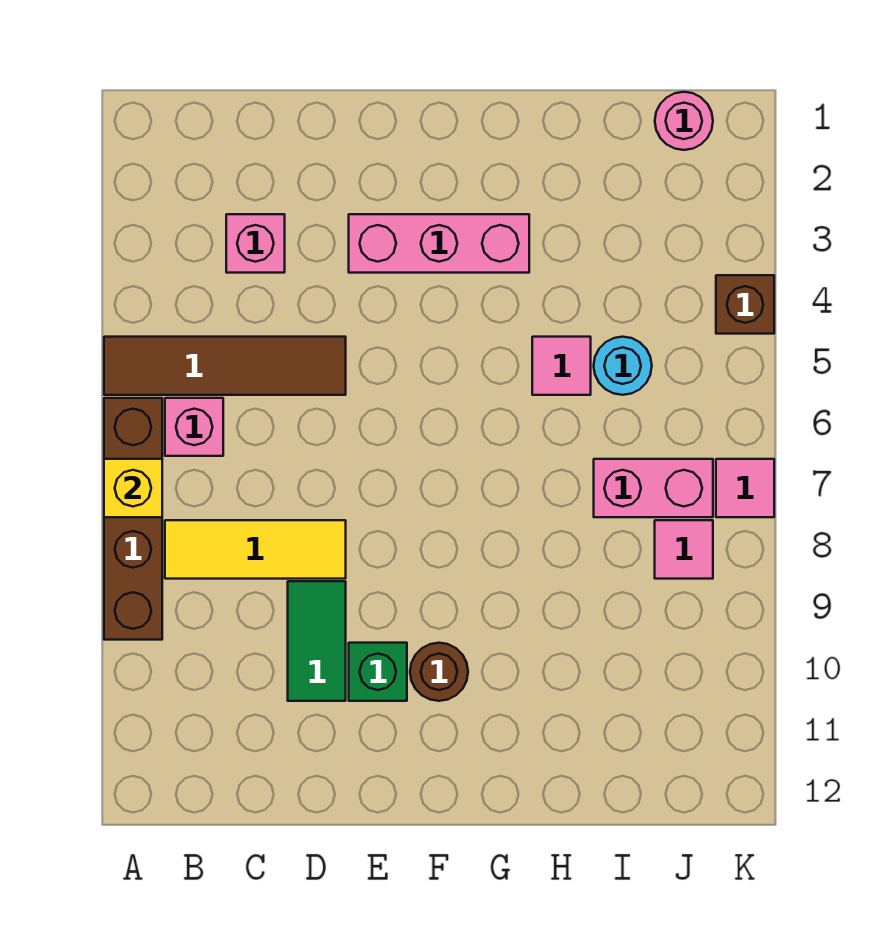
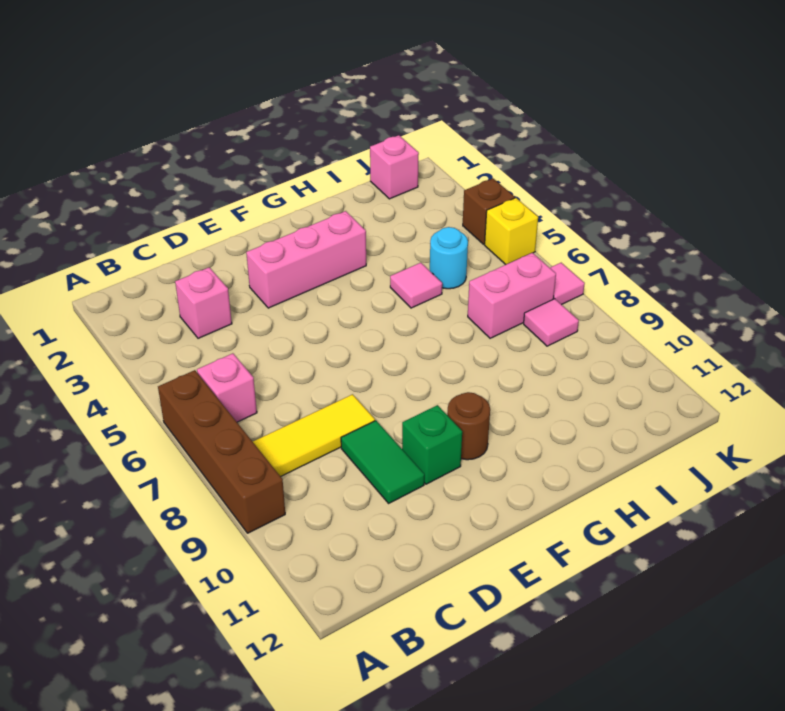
brown 1x4 tile [104,337,346,395] -> none
yellow 1x1 brick [104,459,162,517] -> yellow 1x1 brick moved to [485,198,538,264]
pink 1x1 round brick [655,92,713,150] -> pink 1x1 brick [370,135,419,199]

